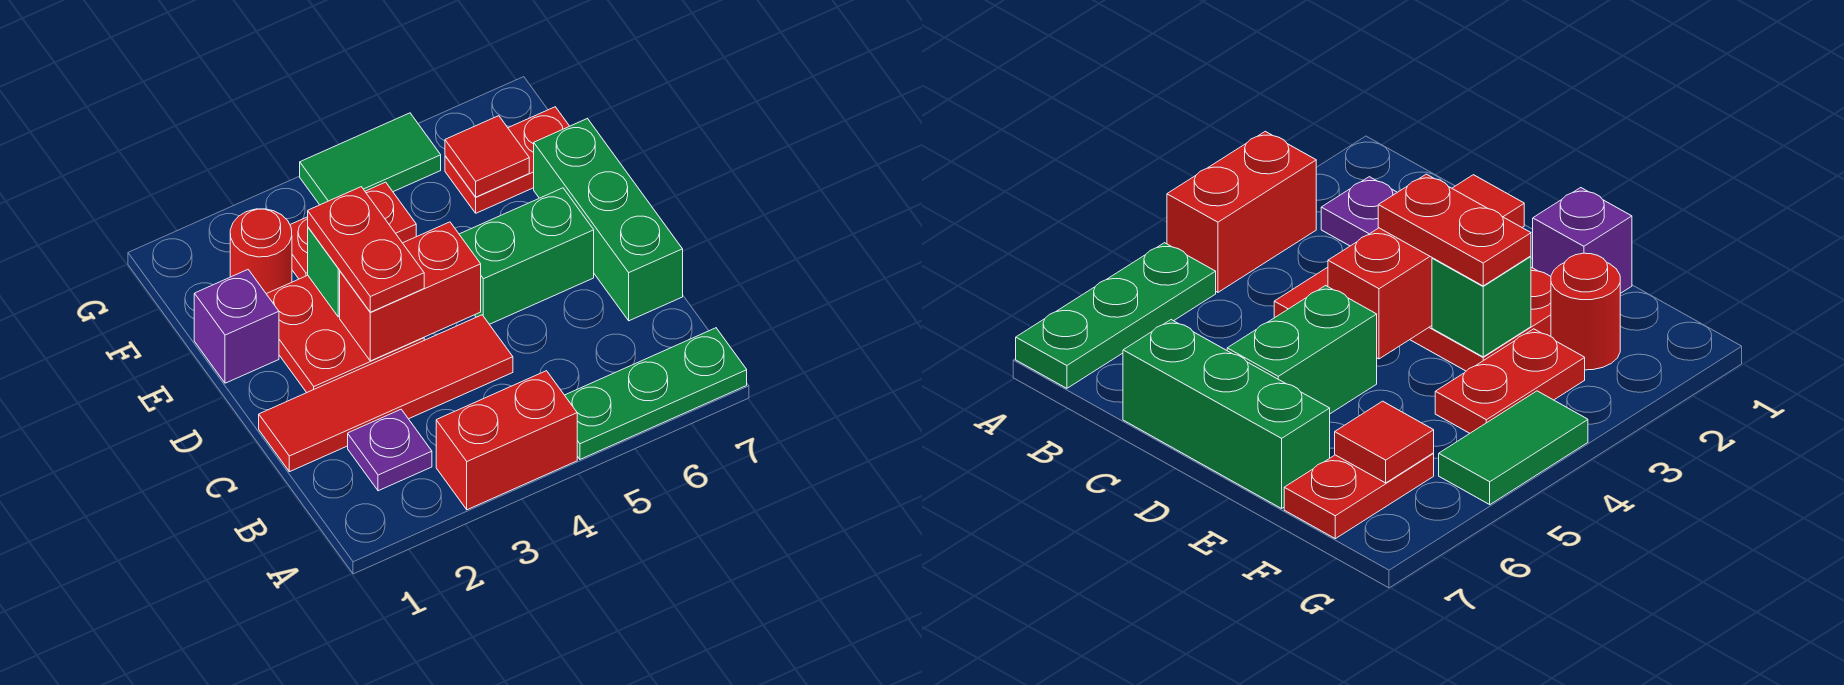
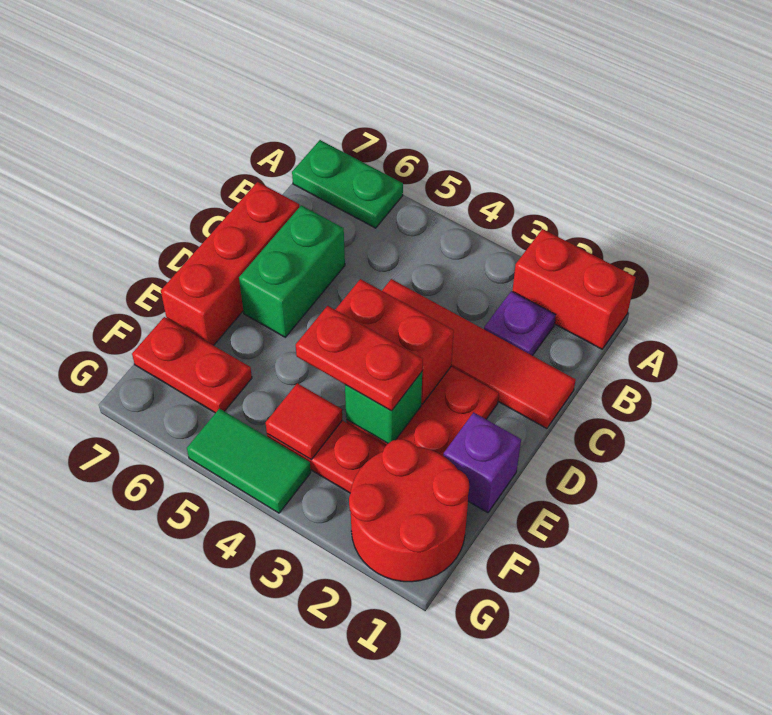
red 1x2 brick [436,371,577,510] -> red 1x2 brick moved to [512,229,636,349]
green 1x3 plate [565,328,747,459] -> green 1x2 plate [292,140,403,228]
green 1x3 brick [534,119,683,321] -> red 1x3 brick [161,182,299,345]
red 1x2 plate [308,187,424,312] -> red 1x2 plate turned to [296,306,423,411]
green 1x2 brick [459,188,594,324] -> green 1x2 brick turned to [239,205,345,337]
red 1x1 round brick [230,209,292,294] -> red 2x2 round brick [349,439,469,582]
red 1x1 tile [445,116,529,197] -> red 1x1 tile moved to [266,383,342,460]

